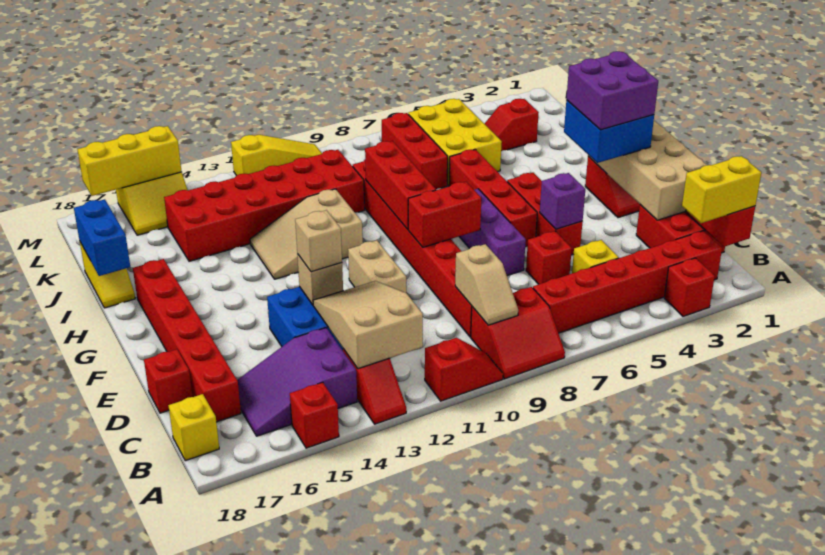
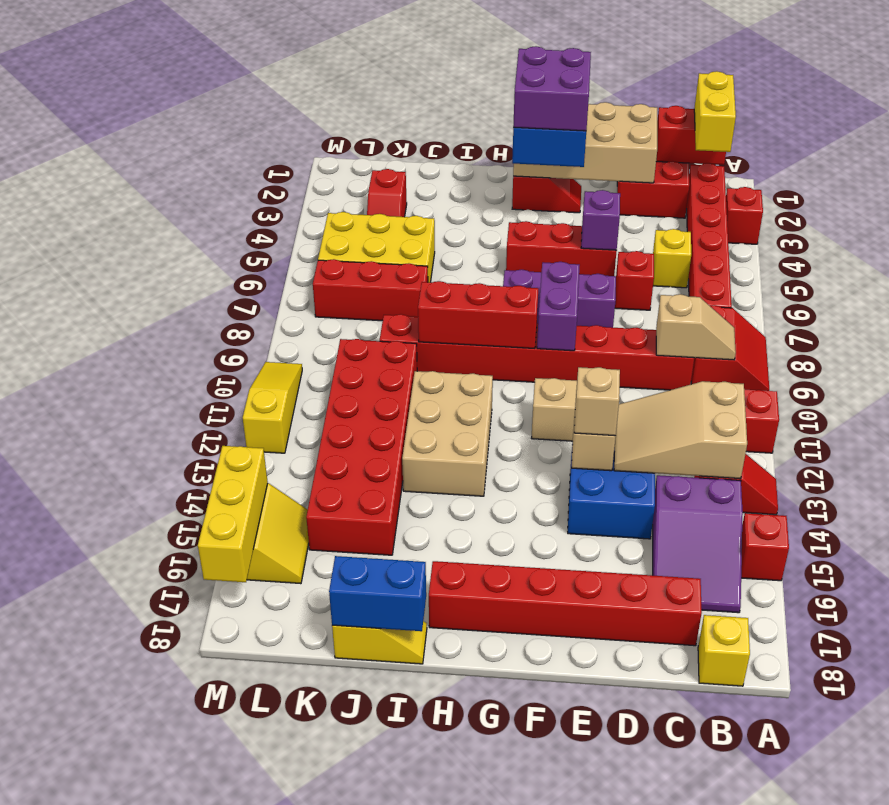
red 1x1 brick [144,349,193,413] -> none
red 1x4 brick [449,149,537,247] -> none
red 1x2 brick [408,182,481,247] -> purple 1x2 brick [537,262,580,351]
tan 2x3 slope [250,189,363,279] -> tan 2x3 brick [402,371,493,496]

